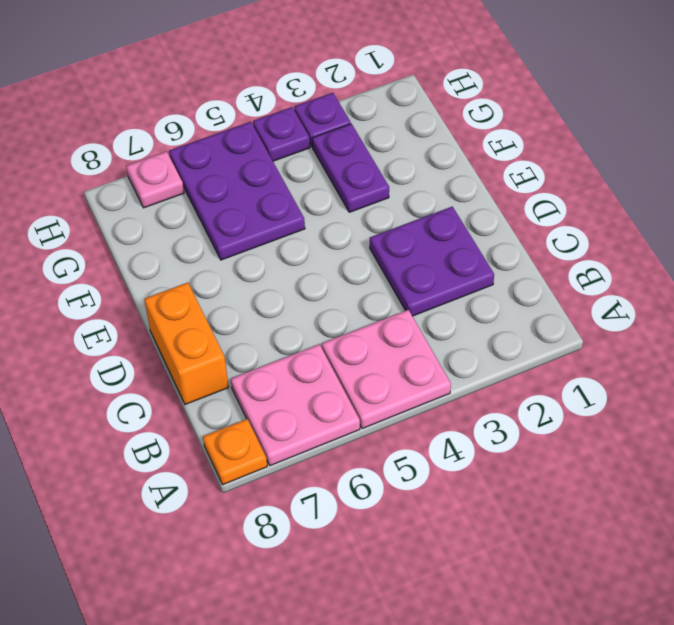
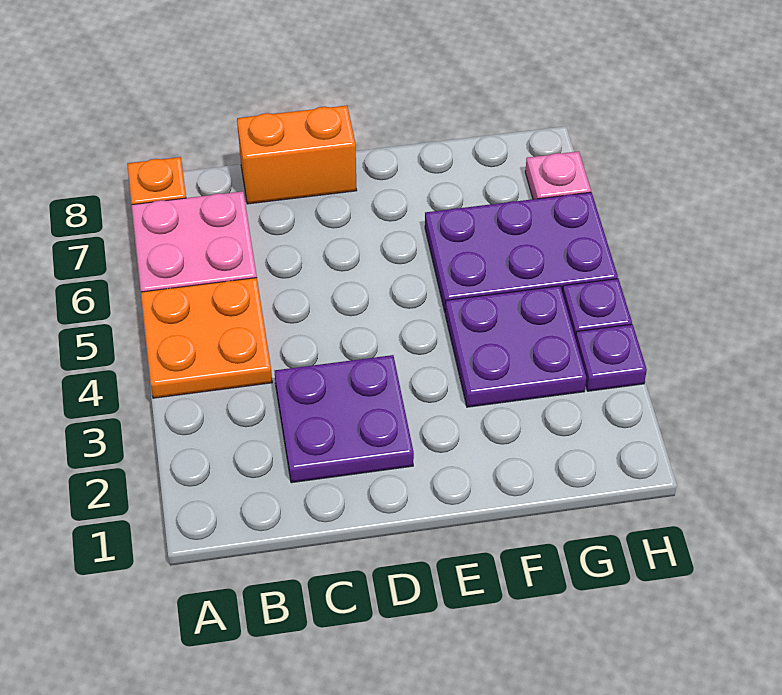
pink 2x2 plate [322,310,451,429] -> orange 2x2 plate [141,278,272,398]
purple 1x2 plate [312,124,389,212] -> purple 2x2 plate [445,286,586,407]

